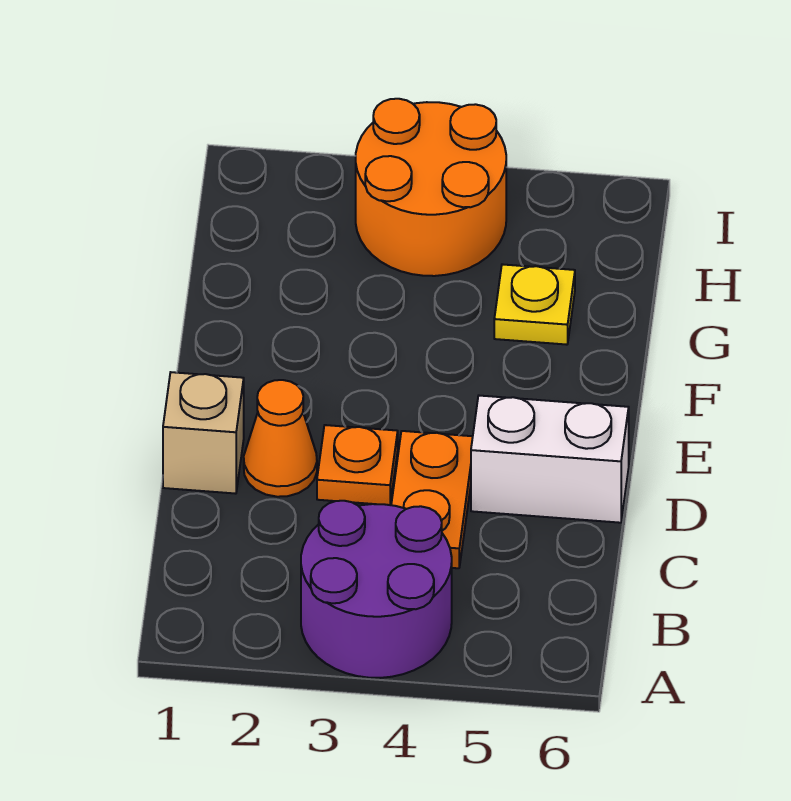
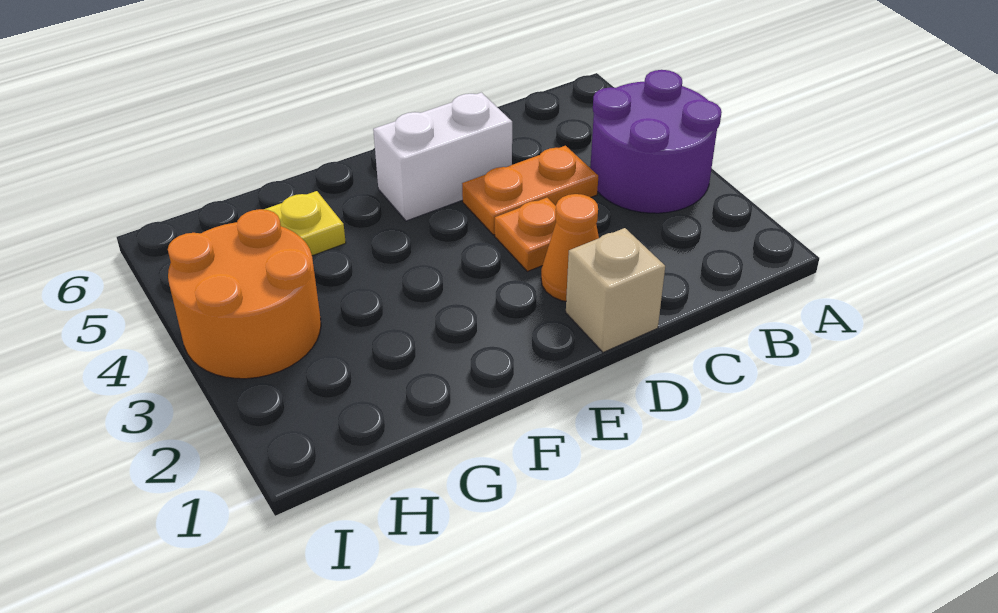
white 1x2 brick [471,396,629,523] -> white 1x2 brick turned to [373,93,512,221]

